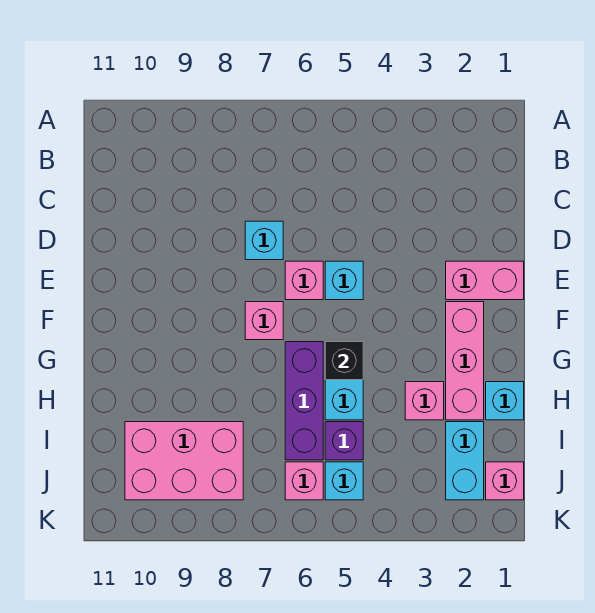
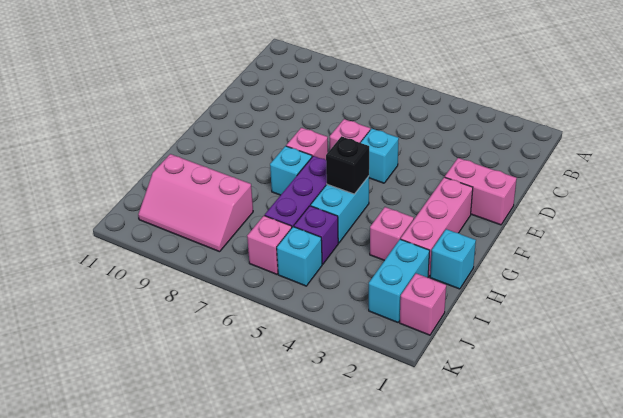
cyan 1x1 brick [245,221,283,260] -> cyan 1x1 brick moved to [270,146,312,195]
pink 2x3 brick [125,422,243,500] -> pink 2x3 slope [138,154,253,252]

